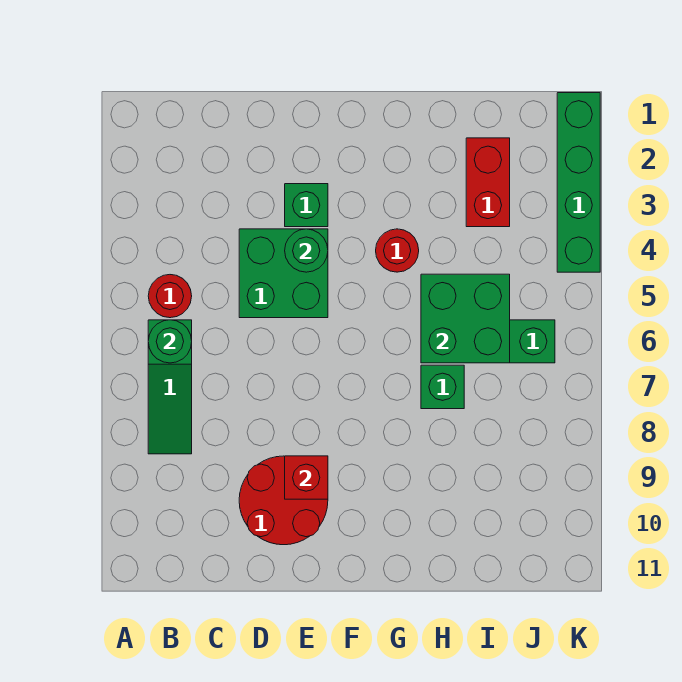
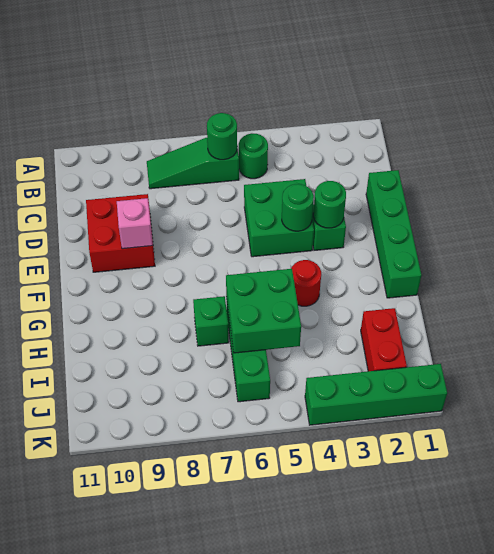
red 1x1 round brick [148,275,192,318] -> green 1x1 round brick [239,133,268,179]
none -> green 1x4 brick [366,170,421,298]
red 2x2 round brick [239,456,328,545] -> red 2x2 brick [86,194,155,272]
none -> green 1x1 round brick [313,181,346,228]
red 1x1 brick [285,456,328,499] -> pink 1x1 brick [117,198,153,249]
red 1x2 brick [466,138,510,227] -> red 1x2 brick turned to [361,308,407,371]

